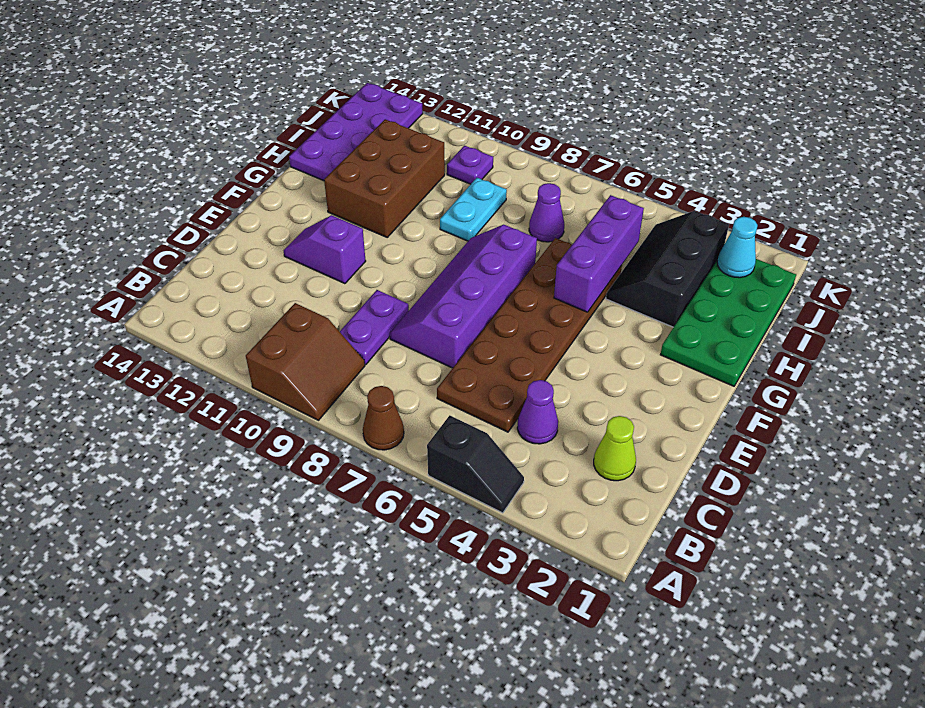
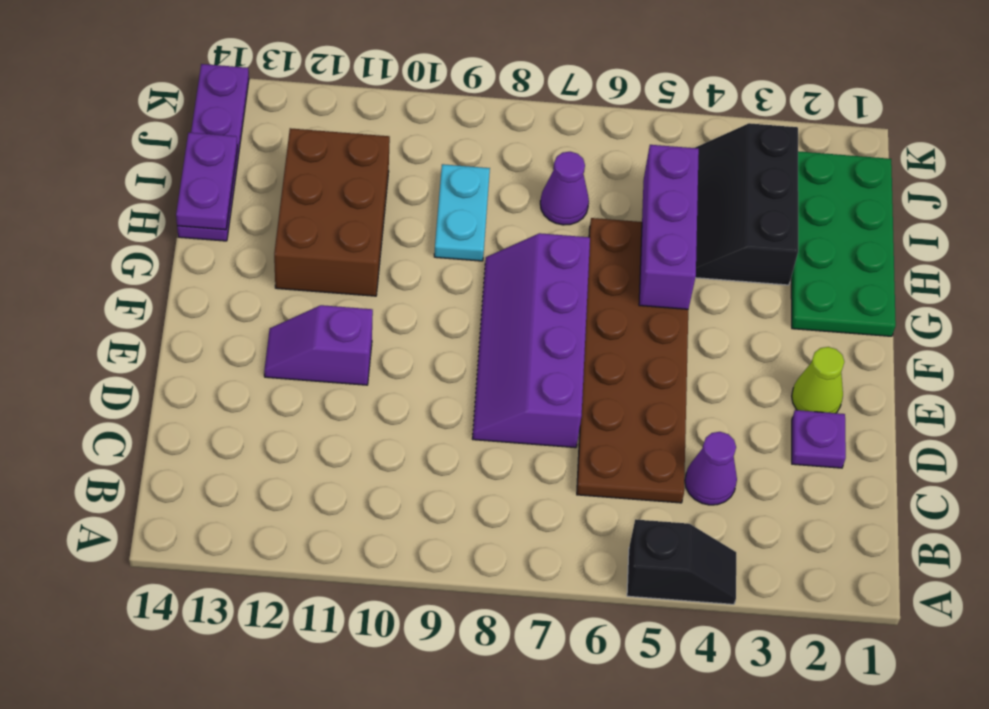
brown 1x1 cone [363,386,404,450] -> none
brown 2x2 slope [246,303,365,420] -> none
lime 1x1 cone [594,416,636,481] -> lime 1x1 cone moved to [792,347,844,413]
purple 1x2 plate [340,290,409,365] -> purple 1x2 plate moved to [176,133,237,230]
purple 2x4 plate [289,83,423,181] -> purple 1x4 plate [177,64,249,241]
cyan 1x1 cone [717,217,757,278] -> none
purple 1x1 plate [447,146,493,184] -> purple 1x1 plate moved to [792,410,846,468]

